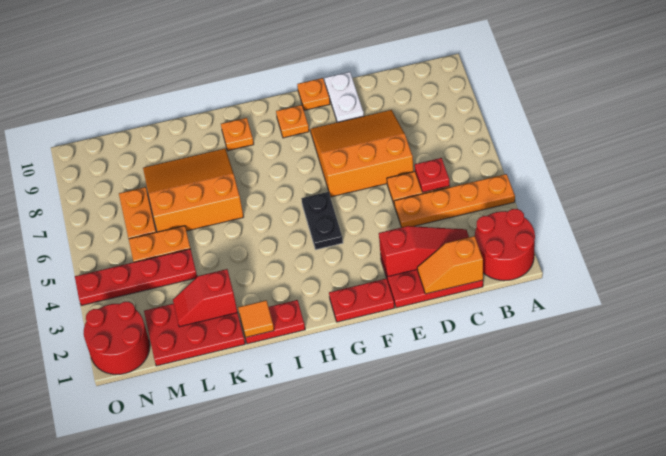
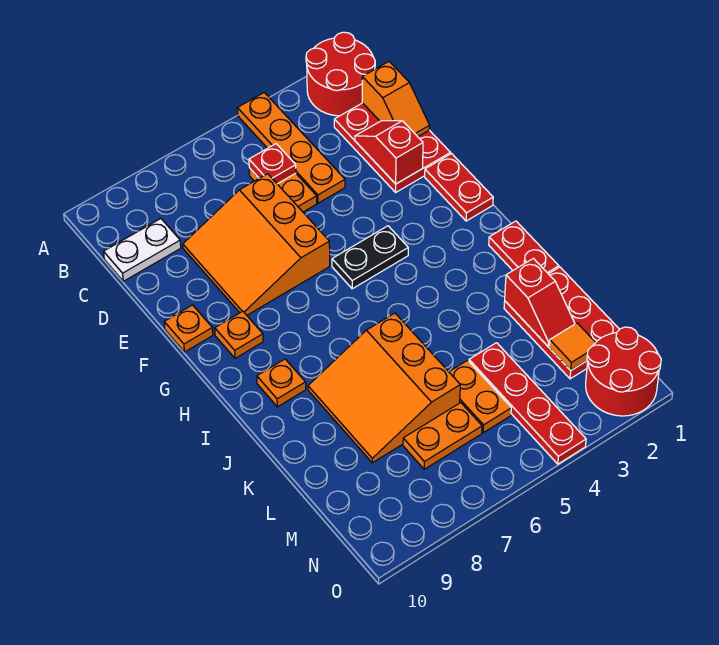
red 1x3 slope [379,226,469,276] -> red 1x2 slope [355,121,423,184]
white 1x2 plate [324,72,364,122] -> white 1x2 plate moved to [104,219,181,281]
orange 1x1 tile [238,300,274,337] -> orange 1x1 tile moved to [549,323,596,370]

